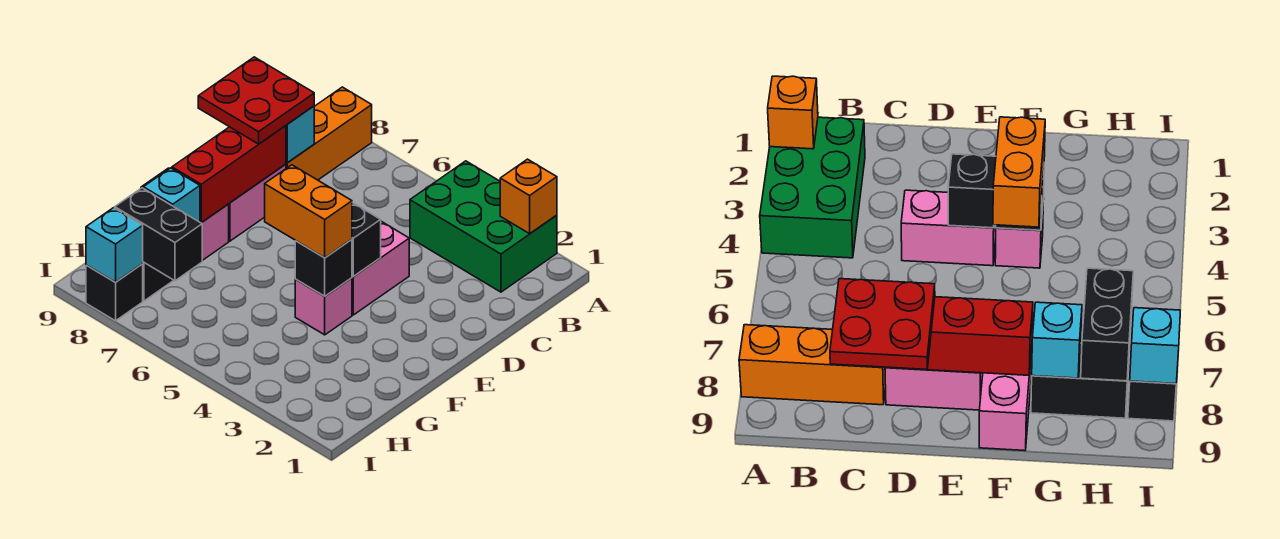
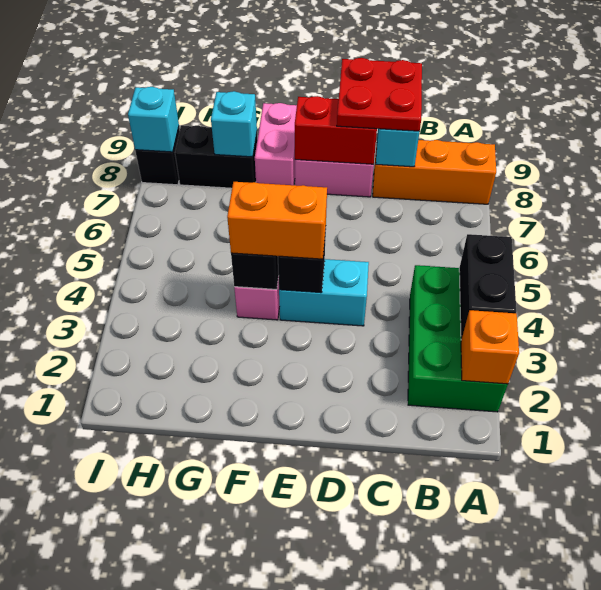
pink 1x2 brick [352,221,409,315] -> cyan 1x2 brick [279,259,369,326]
red 1x3 brick [172,126,286,223] -> red 1x2 brick [295,96,377,164]
orange 1x2 brick [265,165,352,258] -> orange 1x2 brick turned to [227,182,327,259]
black 1x2 brick [115,188,202,281] -> black 1x2 brick moved to [459,234,516,340]

